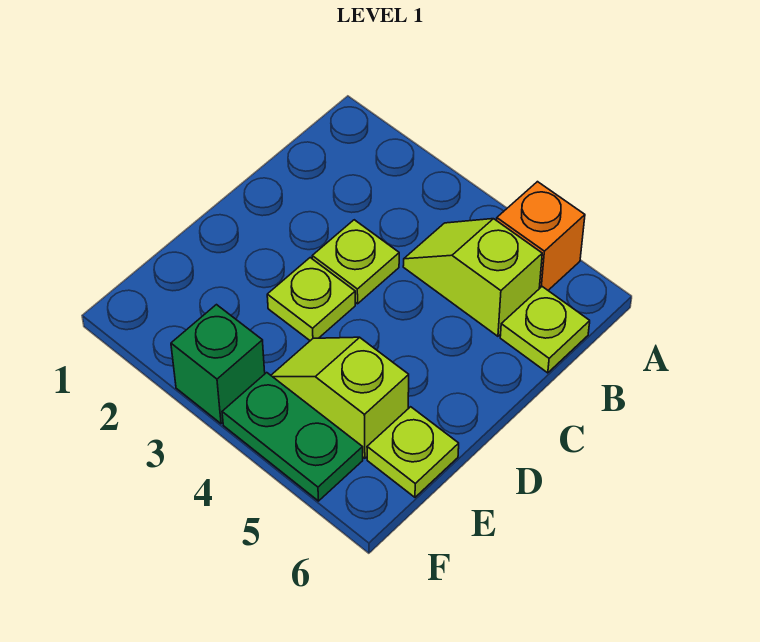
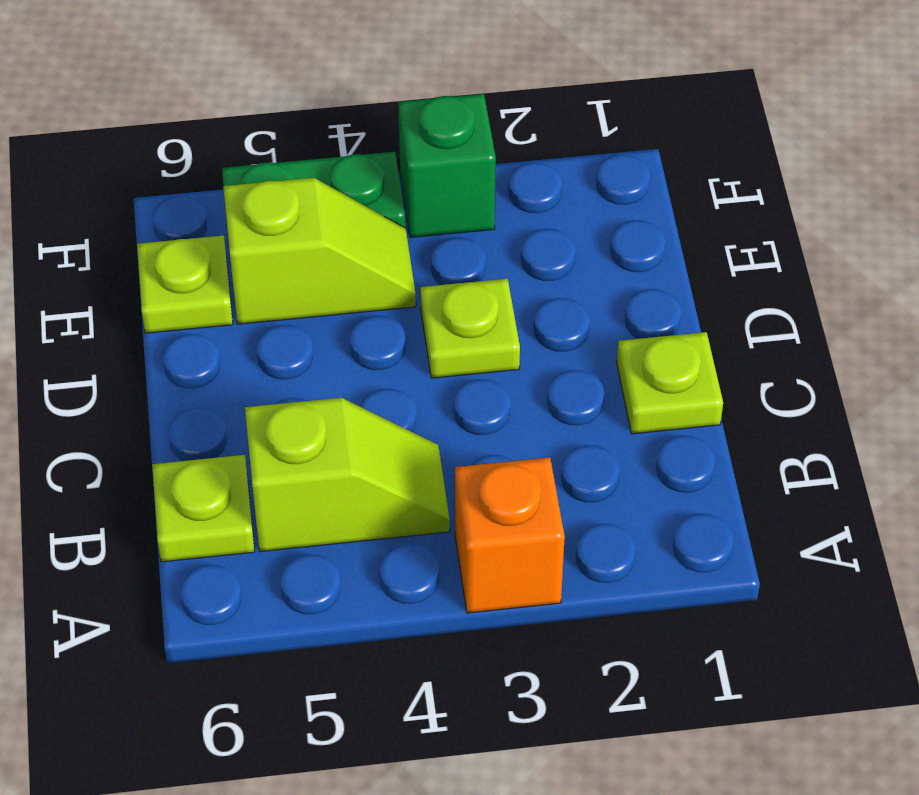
orange 1x1 brick [497,182,585,290] -> orange 1x1 brick moved to [455,457,565,613]
lime 1x1 plate [312,220,399,304] -> lime 1x1 plate moved to [617,332,723,434]

